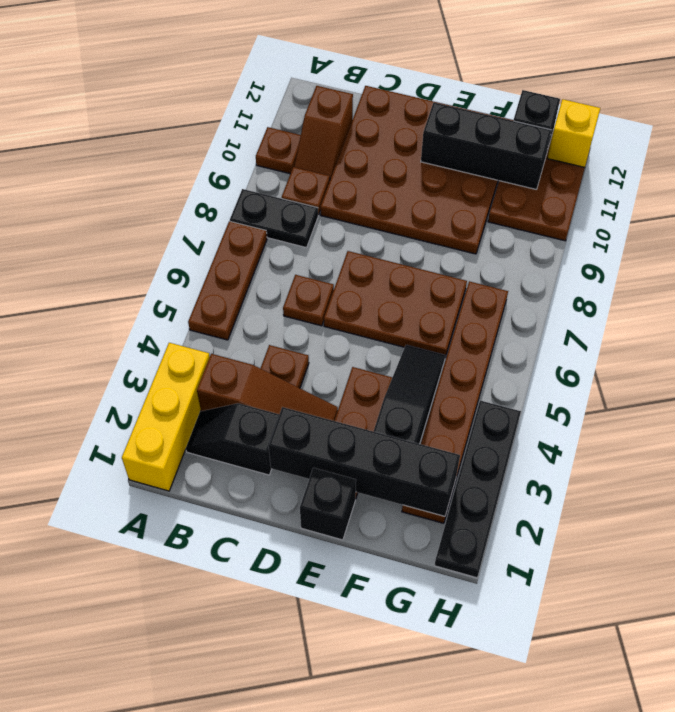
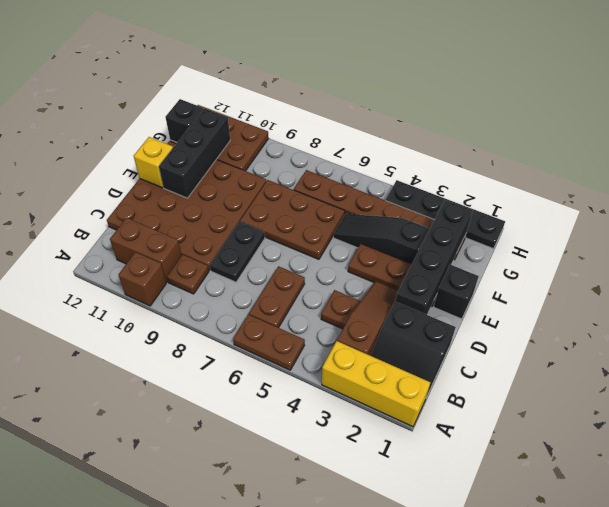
brown 1x3 plate [188,221,267,340] -> brown 1x2 plate [233,315,305,370]
black 1x2 plate [230,189,318,248] -> black 1x2 plate moved to [210,222,265,282]
brown 1x1 plate [256,127,301,174] -> brown 1x1 brick [118,252,166,306]
black 1x2 slope [186,403,279,475] -> black 2x2 slope [371,302,456,395]
brown 1x2 slope [295,86,353,179] -> brown 1x2 brick [110,218,182,282]
brown 1x1 plate [283,275,334,326] -> brown 1x2 plate [249,266,305,328]
brown 2x3 plate [324,251,467,356] -> brown 2x3 plate turned to [240,180,345,259]
yellow 1x1 brick [548,99,600,167] -> yellow 1x1 brick moved to [134,137,173,188]

